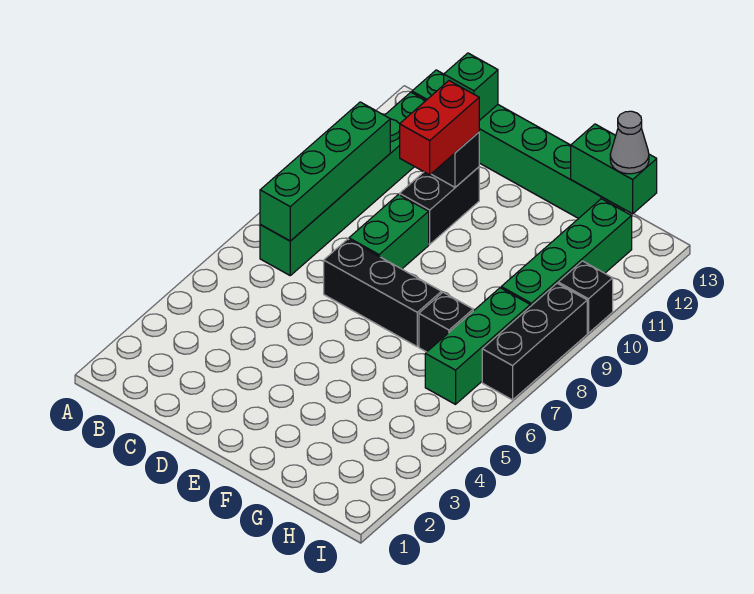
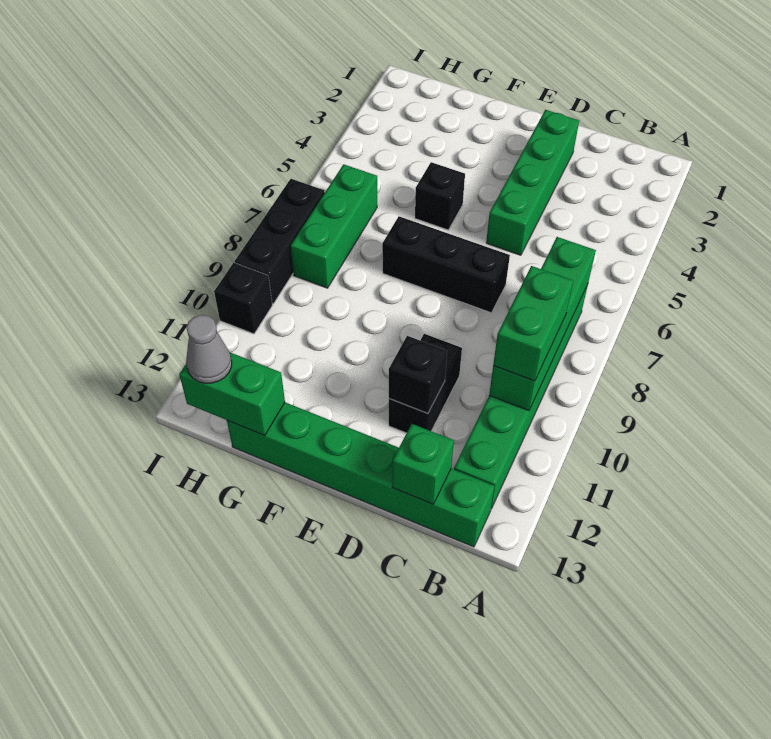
green 1x2 brick [349,194,429,269] -> green 1x2 brick moved to [493,266,573,381]
red 1x2 brick [400,81,479,175] -> none
black 1x1 brick [419,292,473,352] -> black 1x1 brick moved to [415,162,465,230]
green 1x4 brick [501,199,632,306] -> green 1x4 brick moved to [486,110,579,255]

